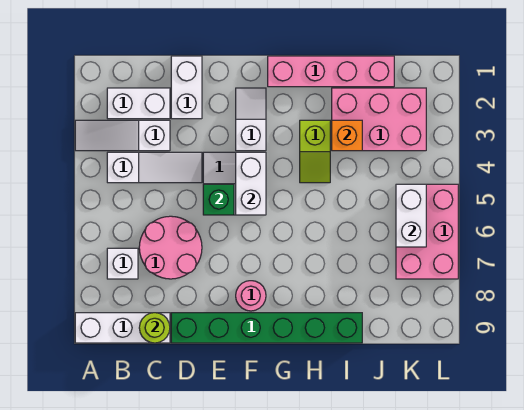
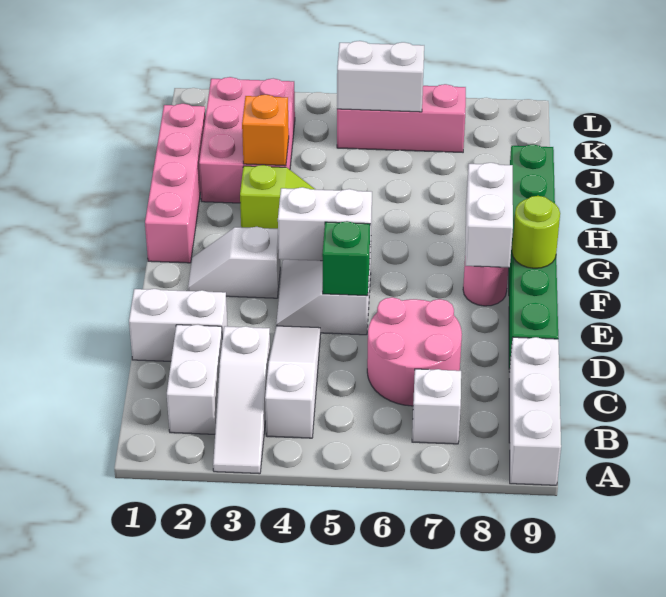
lime 1x1 round brick [139,313,170,343] -> lime 1x1 round brick moved to [512,196,560,268]
none -> white 1x2 brick [465,163,513,268]
pink 2x3 brick [396,184,458,279] -> pink 1x3 brick [337,84,466,152]

